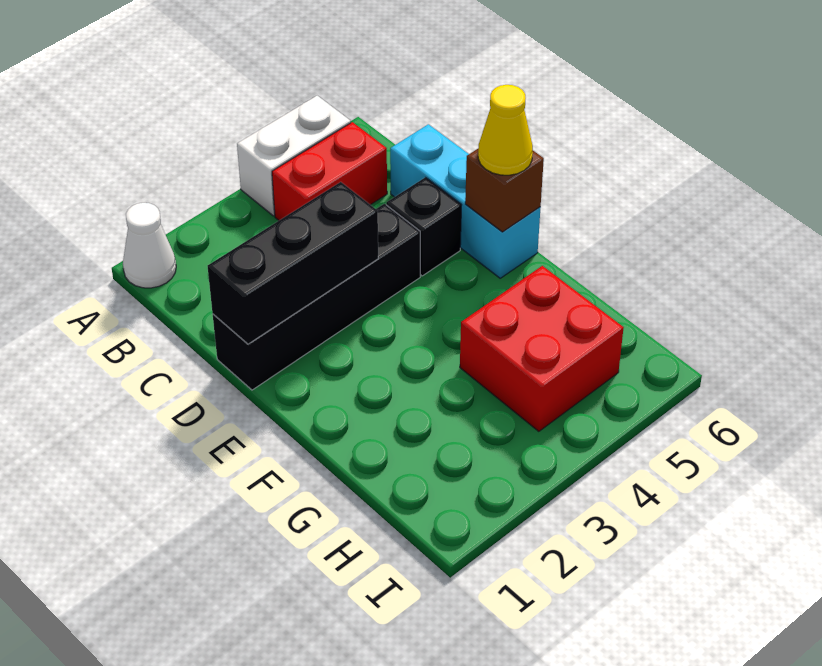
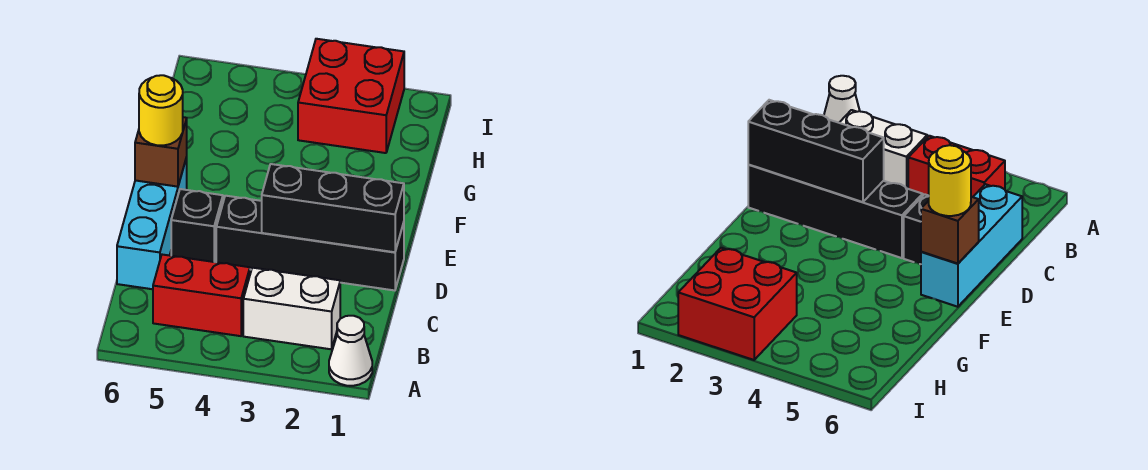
white 1x2 brick [237,96,351,216] -> white 1x2 brick moved to [243,268,340,349]
yellow 1x1 cone [478,85,533,175] -> yellow 1x1 round brick [139,75,183,146]
red 2x2 brick [460,266,624,431] -> red 2x2 brick moved to [298,39,404,153]

